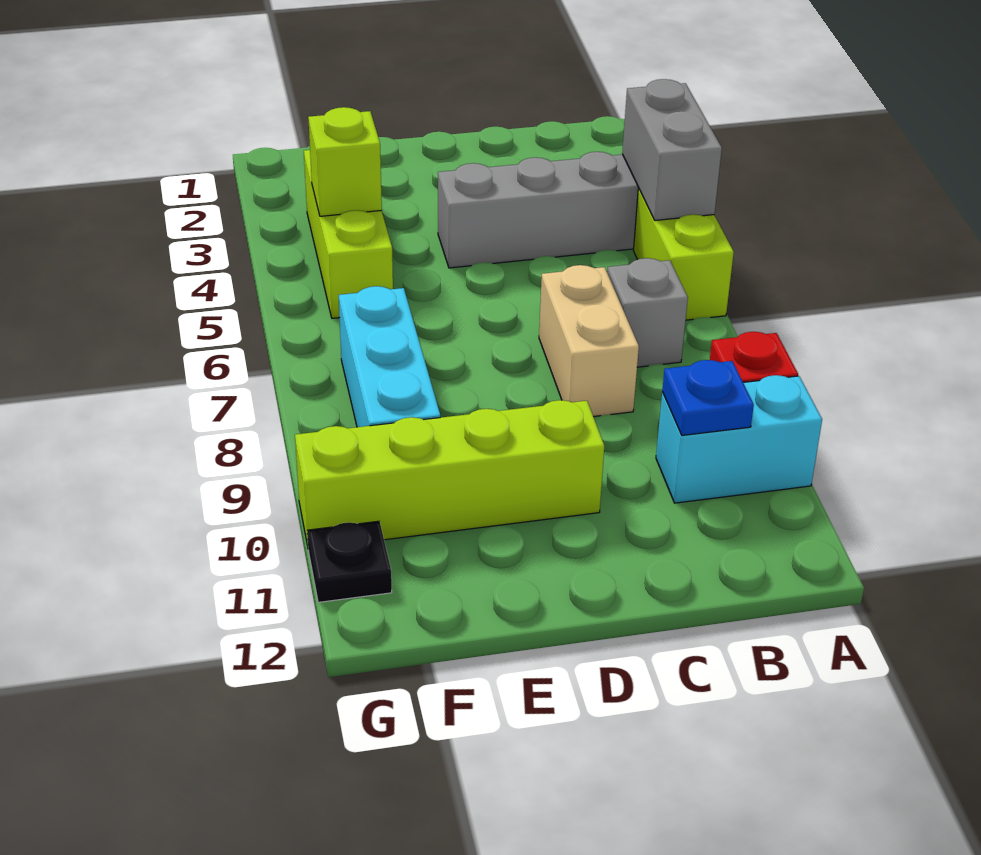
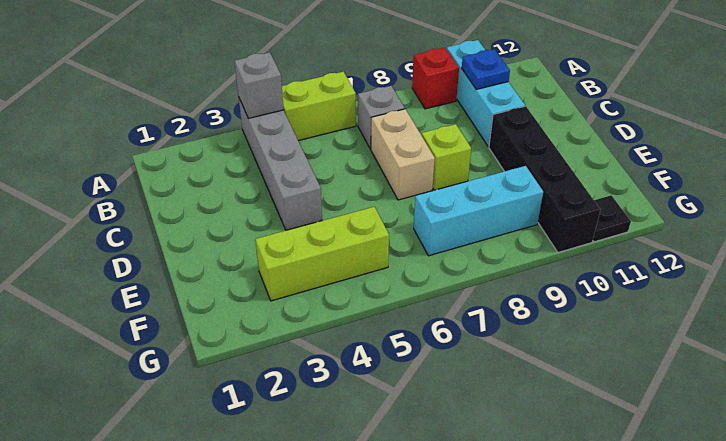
grey 1x2 brick [622,79,722,220] -> grey 1x1 brick [234,52,284,118]
cyan 1x2 brick [656,375,822,503] -> cyan 1x3 brick [447,40,525,147]
tan 1x2 brick [539,265,639,417] -> tan 1x2 brick turned to [371,109,435,200]
lime 1x4 brick [295,400,604,546] -> black 1x4 brick [489,106,600,252]
lime 1x1 brick [308,107,382,216] -> lime 1x1 brick moved to [422,124,471,190]

